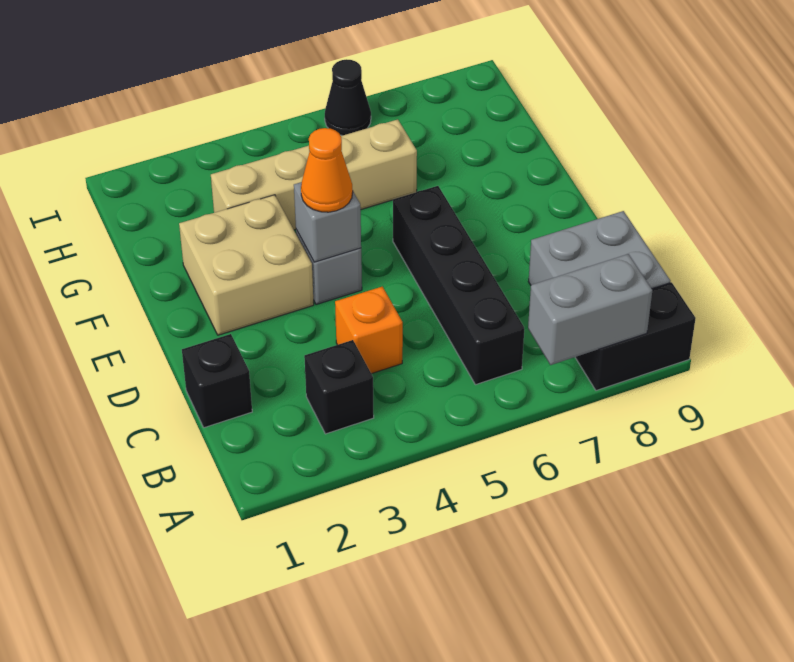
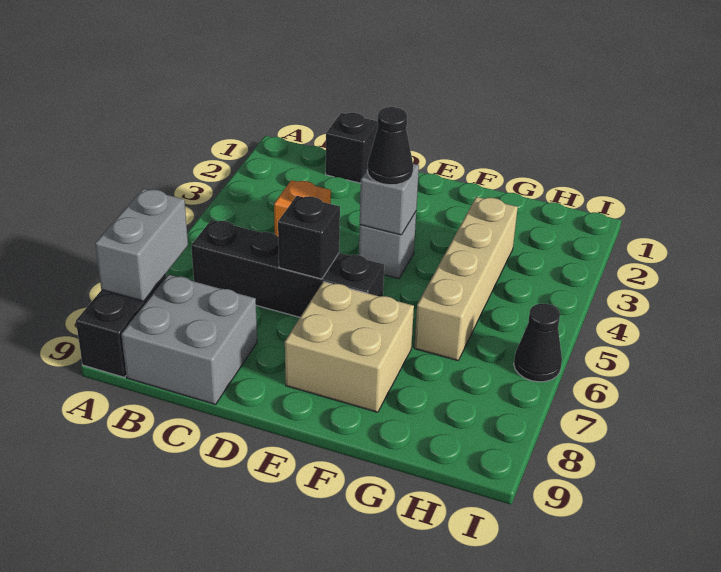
black 1x1 brick [304,340,374,434] -> black 1x1 brick moved to [278,196,340,279]
tan 2x2 brick [179,195,314,335] -> tan 2x2 brick moved to [285,282,414,412]
orange 1x1 cone [301,128,353,212] -> black 1x1 cone [367,107,413,185]

